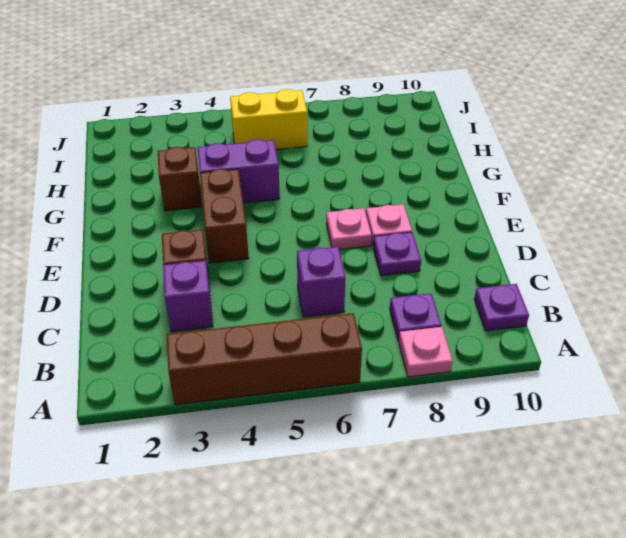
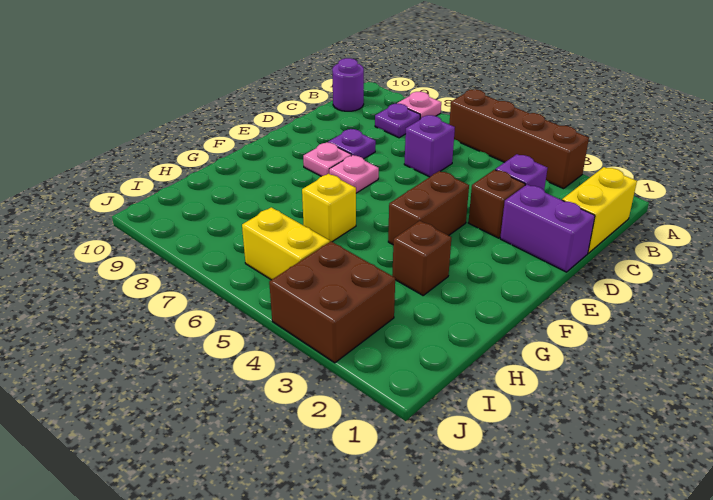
none -> yellow 1x2 brick [562,167,637,253]
purple 1x1 plate [474,284,529,331] -> purple 1x1 round brick [332,58,364,111]
purple 1x2 brick [197,139,280,203] -> purple 1x2 brick moved to [500,185,595,272]
none -> yellow 1x1 brick [302,174,356,242]
none -> brown 2x2 brick [269,241,395,363]

